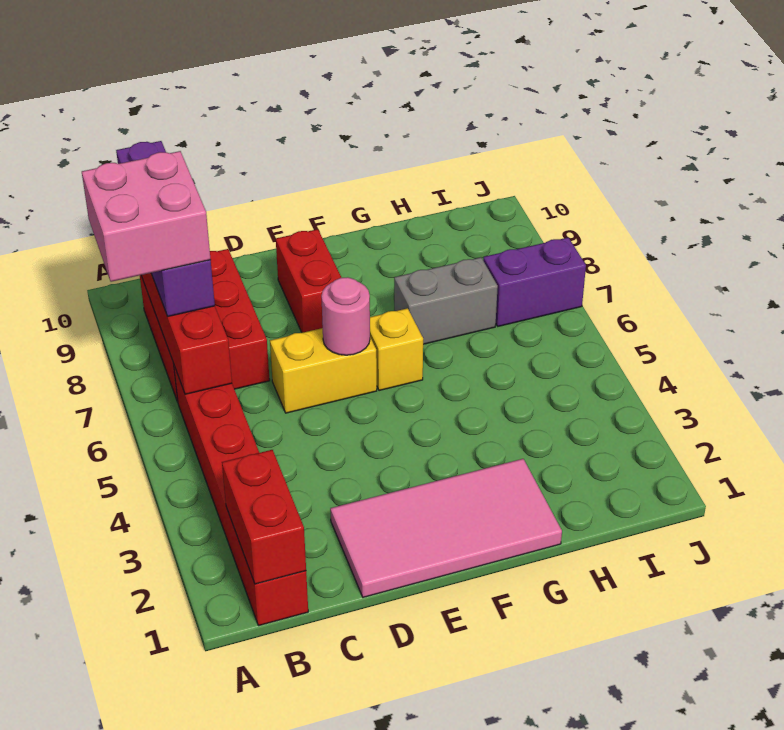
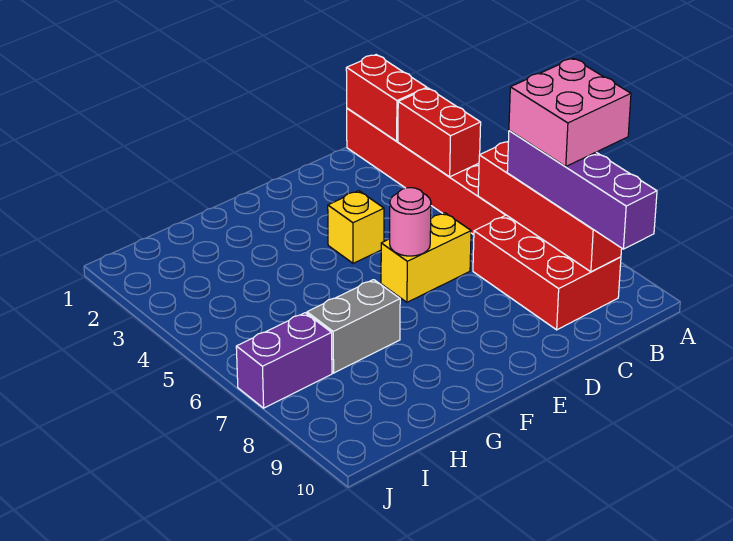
pink 2x4 tile [330,459,562,597] -> none
red 1x2 brick [276,229,342,333] -> red 1x2 brick moved to [398,88,481,177]
yellow 1x1 brick [370,308,423,391] -> yellow 1x1 brick moved to [328,191,384,263]

